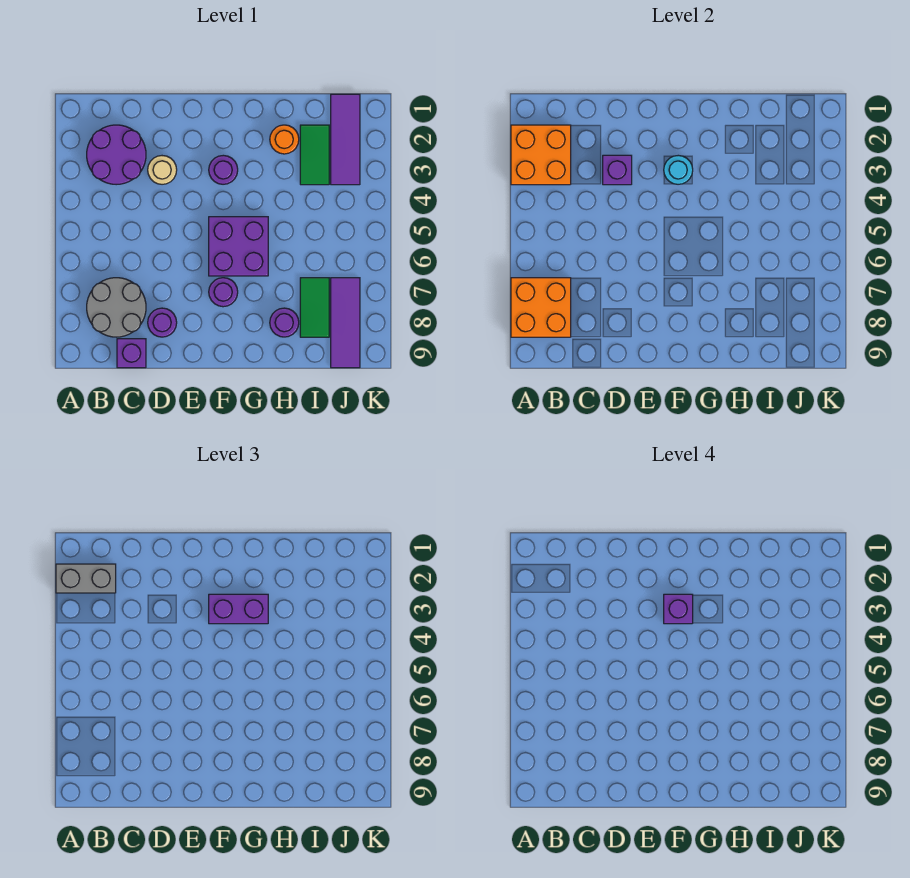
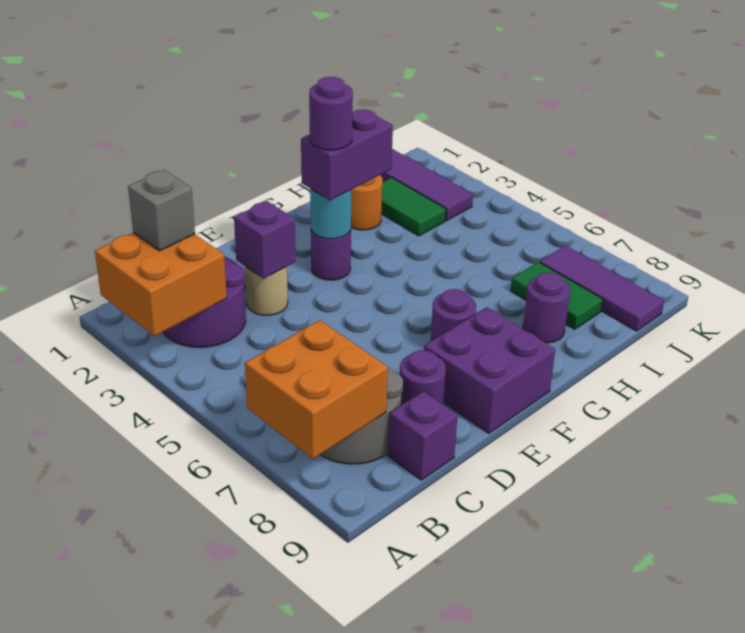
grey 1x2 brick [56,564,116,593] -> grey 1x1 brick [128,170,195,251]
purple 1x1 brick [664,594,693,624] -> purple 1x1 round brick [309,77,353,150]
purple 2x2 brick [209,217,268,276] -> purple 2x2 brick moved to [424,307,555,433]

